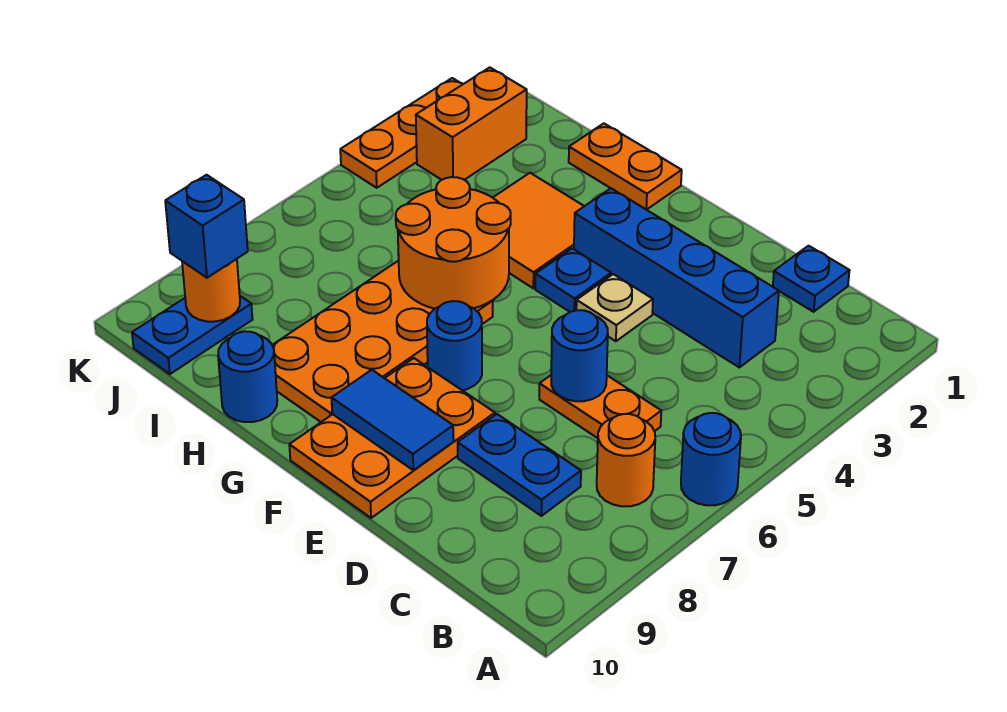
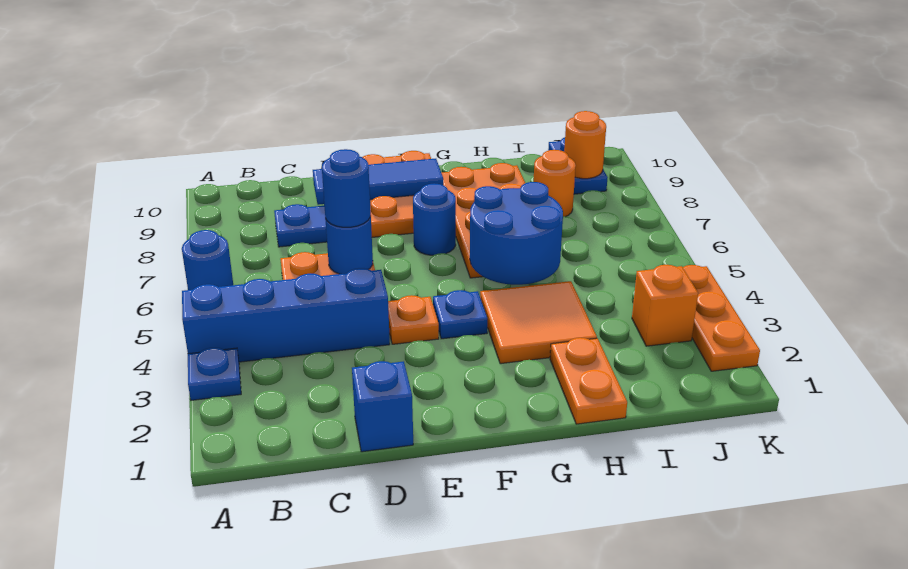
orange 1x1 round brick [597,414,655,506] -> orange 1x1 round brick moved to [534,150,576,217]
blue 1x1 plate [773,246,850,312] -> blue 1x1 plate moved to [188,348,241,400]
blue 1x4 brick [574,188,779,367] -> blue 1x4 brick moved to [182,268,390,362]
tan 1x1 plate [576,274,653,341] -> orange 1x1 plate [388,295,439,344]
blue 1x2 tile [332,370,454,470] -> blue 1x3 tile [313,159,443,205]
orange 1x2 plate [569,123,682,210] -> orange 1x2 plate turned to [550,338,627,424]
orange 2x2 round brick [396,177,511,309] -> blue 2x2 round brick [470,182,563,285]
blue 1x1 round brick [218,331,277,422] -> blue 1x1 round brick moved to [322,149,371,227]
orange 1x2 brick [416,67,527,180] -> orange 1x1 brick [632,265,698,346]
blue 1x1 brick [165,175,248,278] -> blue 1x1 brick moved to [352,361,413,452]

